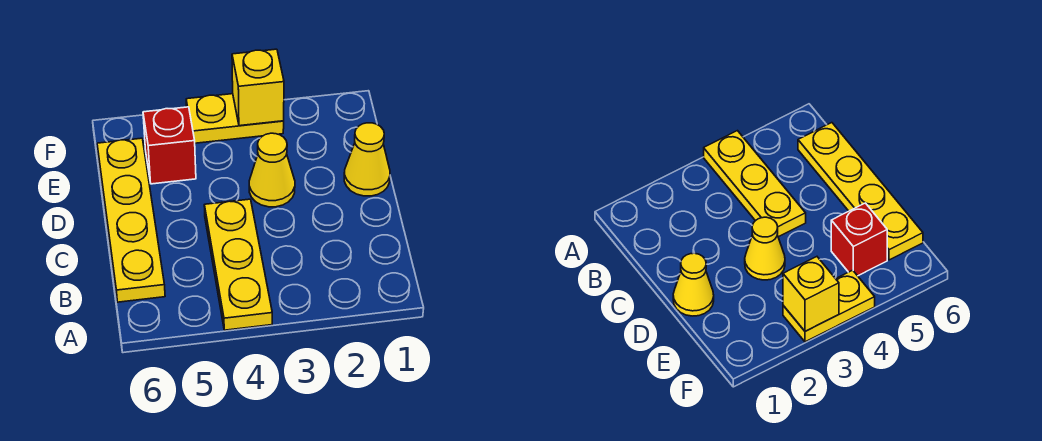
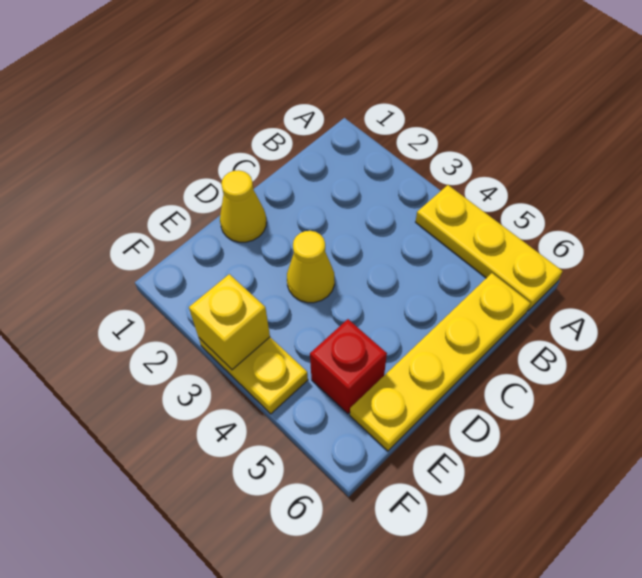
yellow 1x3 plate [204,199,272,330] -> yellow 1x3 plate turned to [416,185,562,311]

